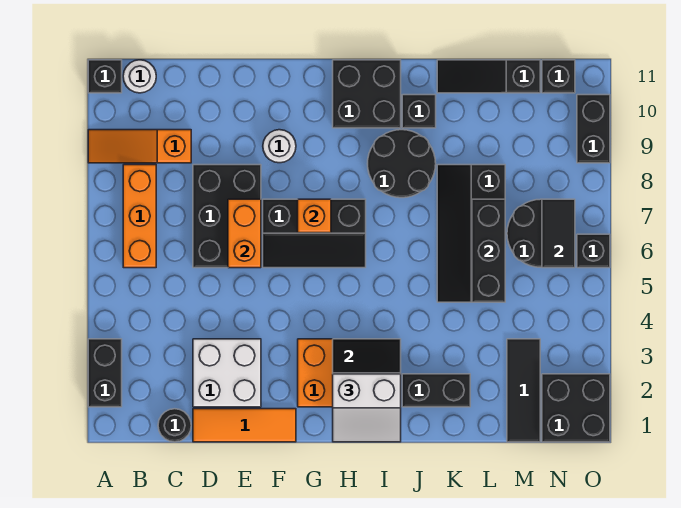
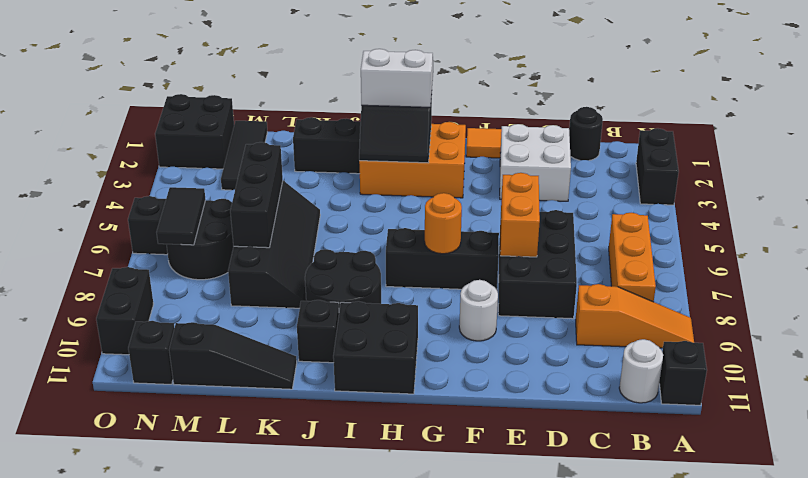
orange 1x1 brick [298,199,331,233] -> orange 1x1 round brick [425,193,462,254]

